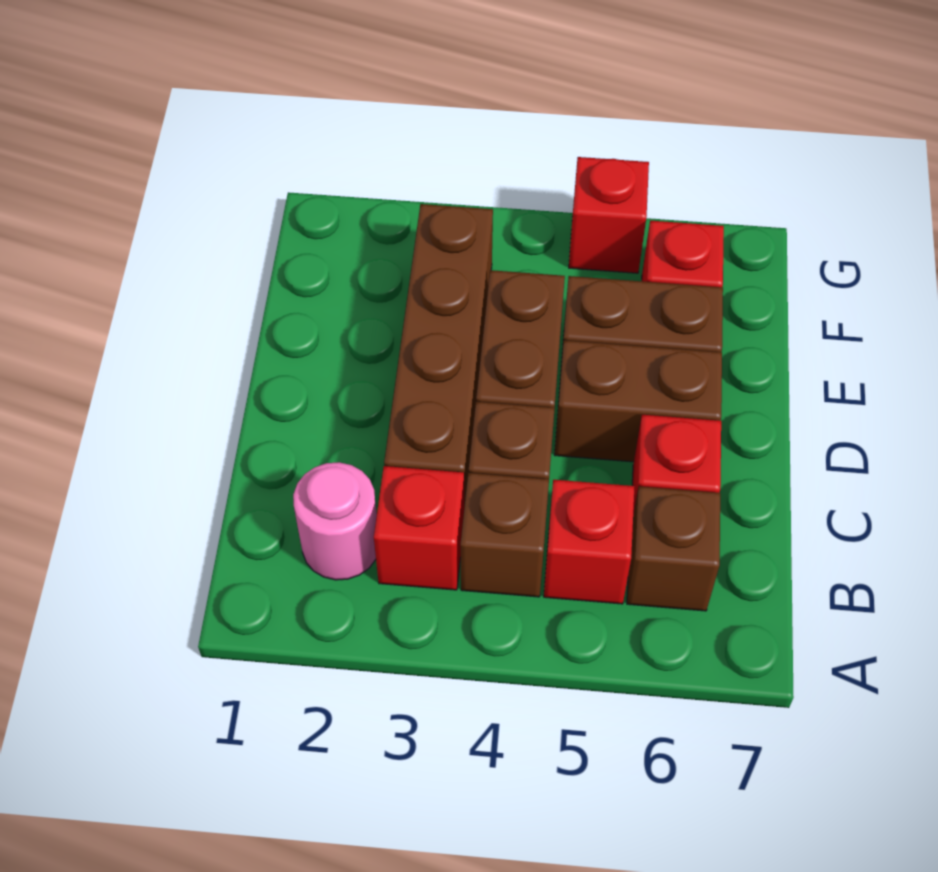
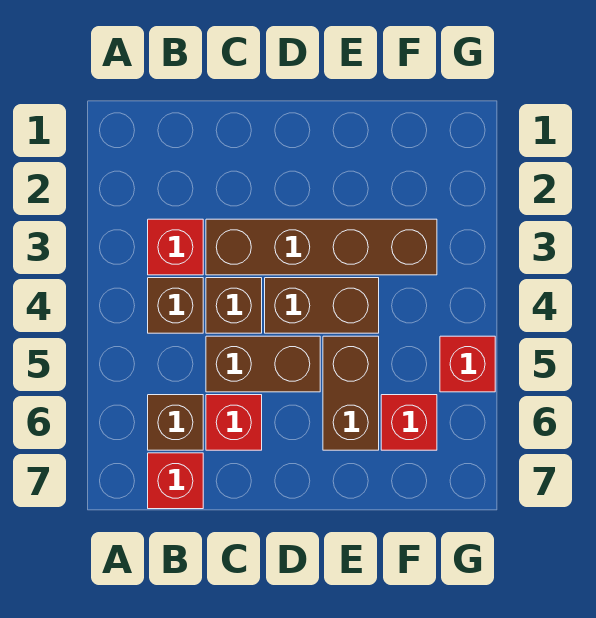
pink 1x1 round brick [293,462,377,580] -> none
red 1x1 brick [544,480,635,604] -> red 1x1 brick moved to [148,453,203,509]
brown 1x2 brick [554,340,722,462] -> brown 1x2 brick turned to [206,336,320,392]

